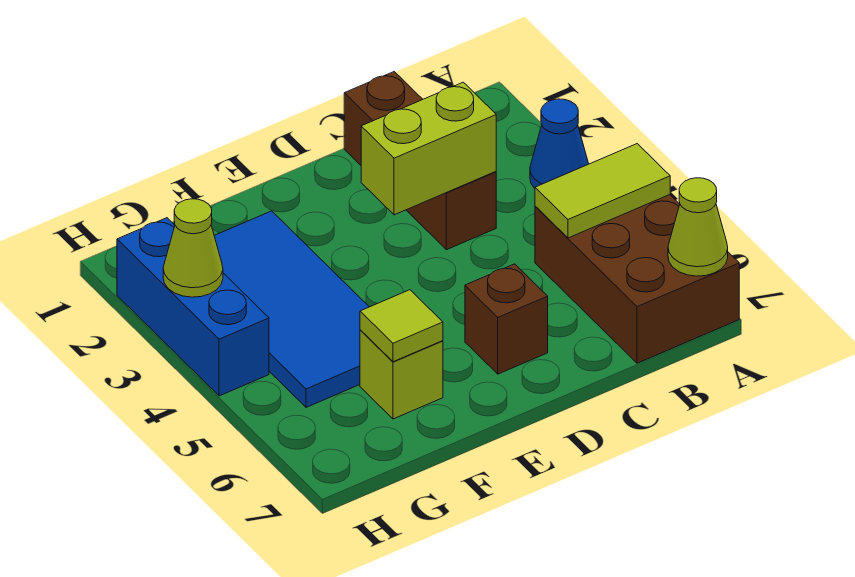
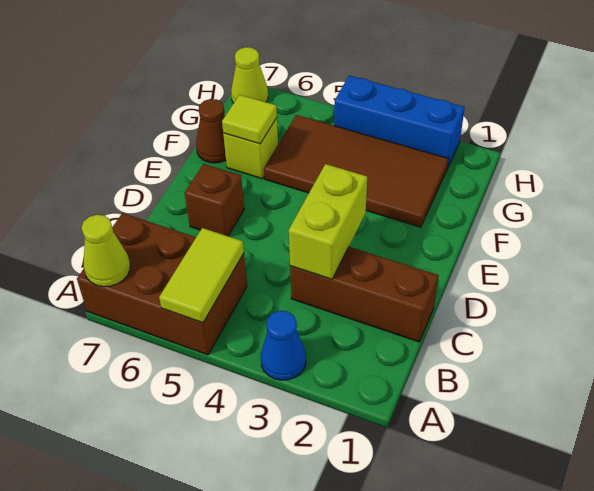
blue 2x4 tile [214,211,369,407] -> brown 2x4 tile [264,115,448,227]
none -> brown 1x1 cone [196,99,226,163]
lime 1x1 cone [163,199,223,297] -> lime 1x1 cone moved to [231,47,268,103]

